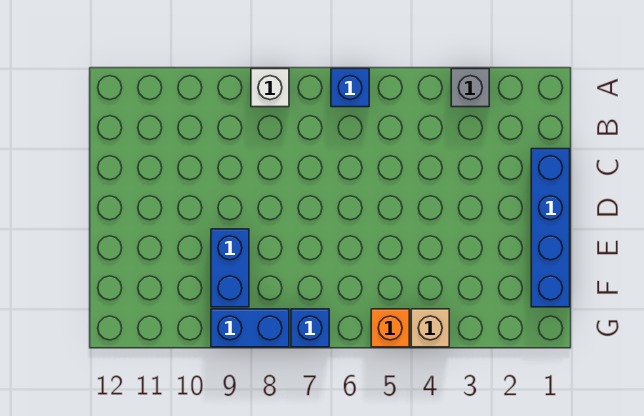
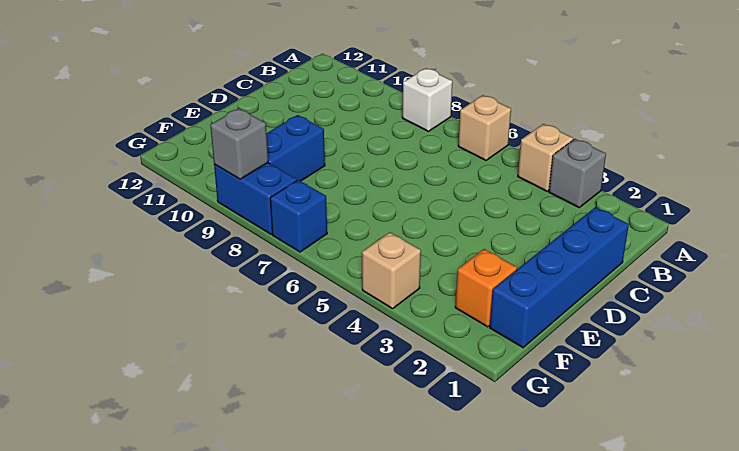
none -> tan 1x1 brick [518,124,573,191]
blue 1x1 brick [331,69,369,107] -> tan 1x1 brick [458,95,511,160]
orange 1x1 brick [371,309,409,347] -> orange 1x1 brick moved to [455,249,517,327]
none -> grey 1x1 brick [210,109,268,179]

